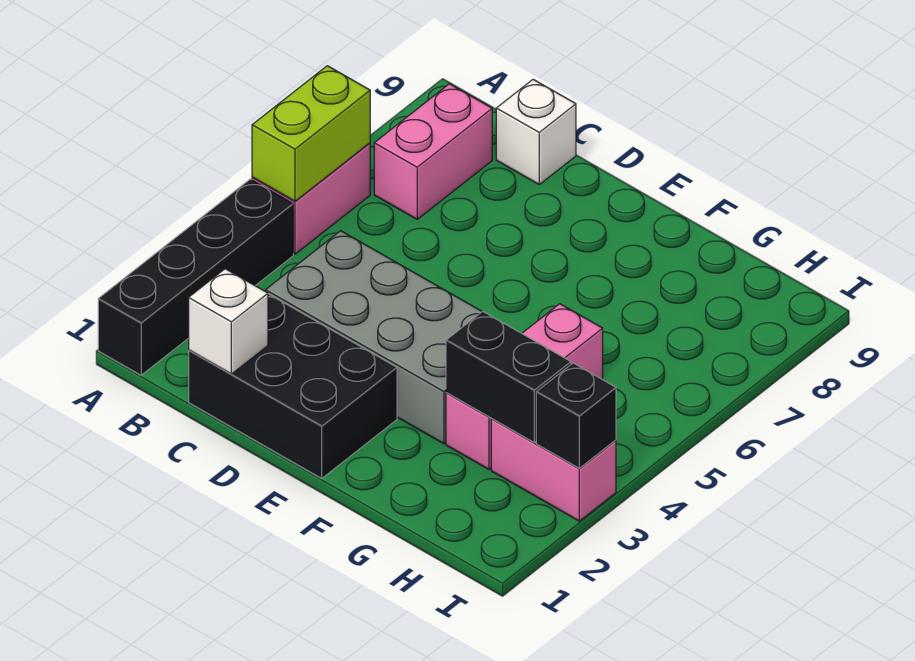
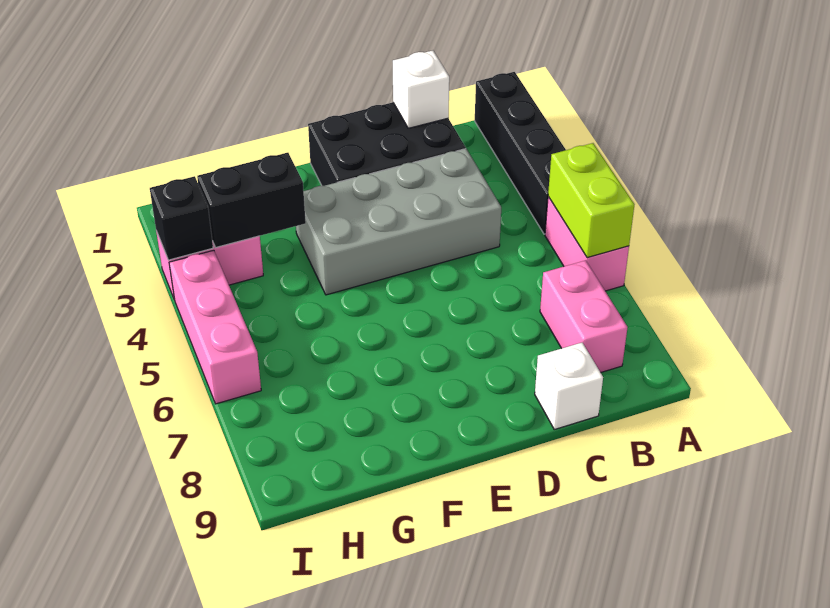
pink 1x3 brick [446,304,603,469] -> pink 1x3 brick moved to [169,250,261,404]

